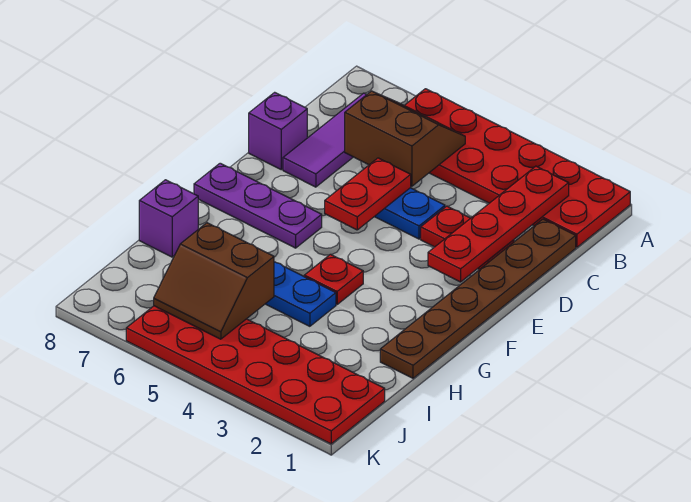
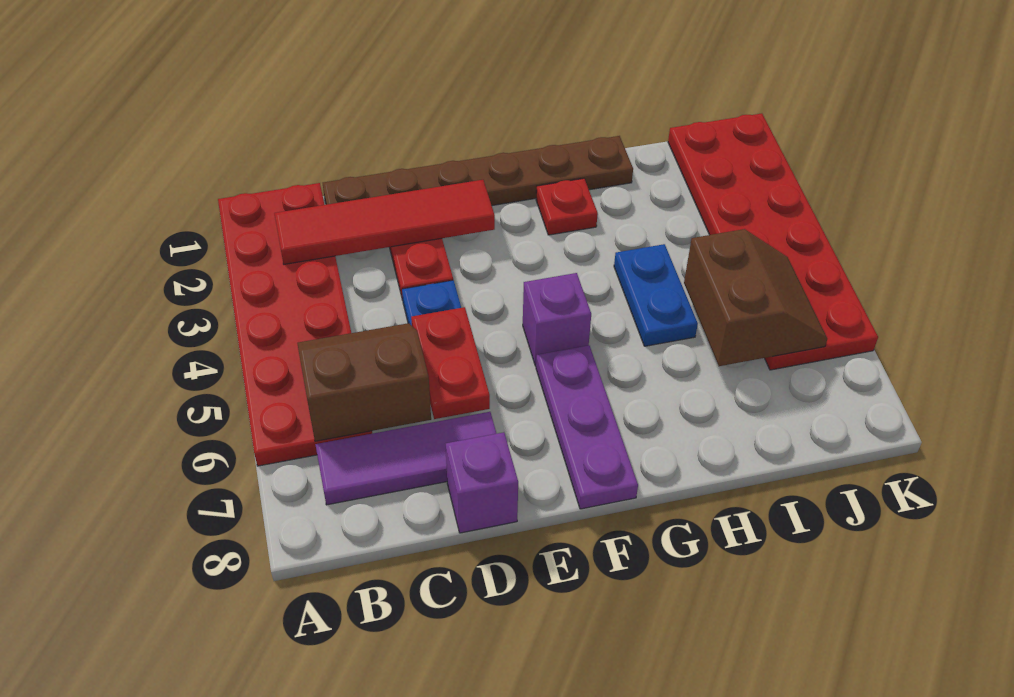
red 1x4 plate [428,166,569,282] -> red 1x4 tile [274,180,495,264]
brown 2x2 slope [345,91,465,186] -> brown 2x2 slope turned to [297,323,431,441]
red 1x2 plate [325,158,411,230] -> red 1x2 plate turned to [411,307,490,419]
red 1x1 plate [304,254,363,304] -> red 1x1 plate moved to [536,178,598,235]
purple 1x1 brick [139,180,198,257] -> purple 1x1 brick moved to [523,273,591,366]

